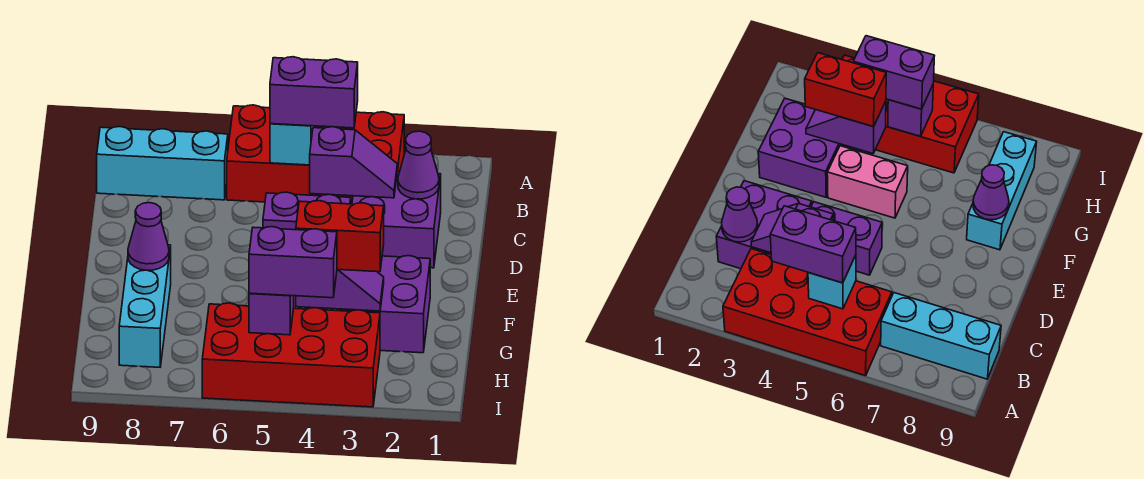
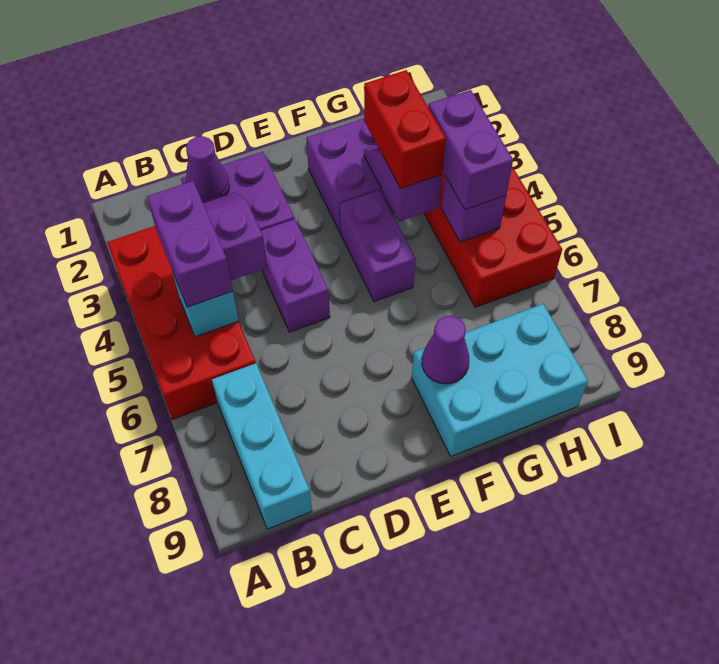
pink 1x2 brick [827,146,908,218] -> purple 1x2 brick [340,190,416,302]
cyan 1x3 brick [119,245,171,367] -> cyan 2x3 brick [412,304,588,456]

